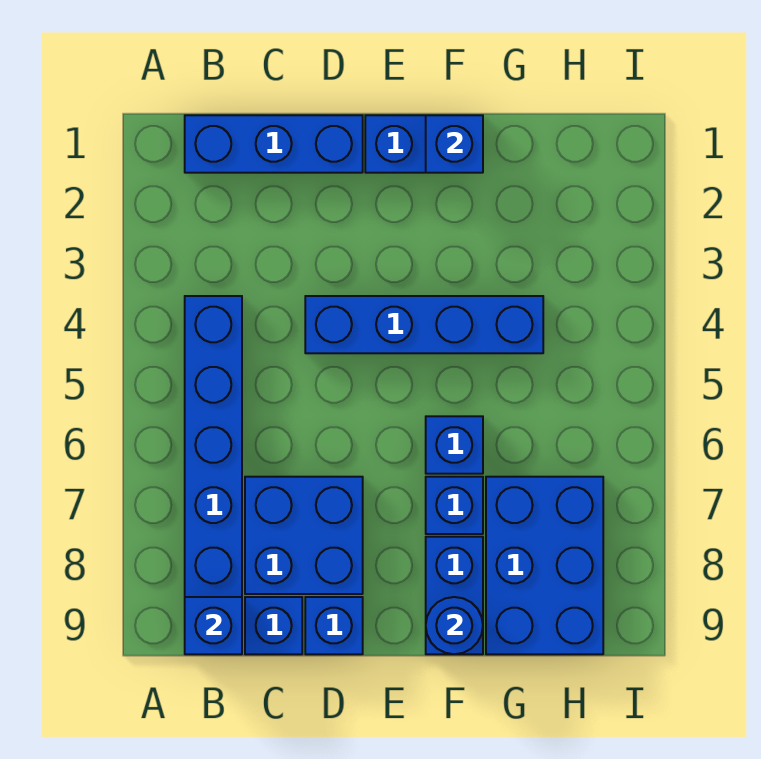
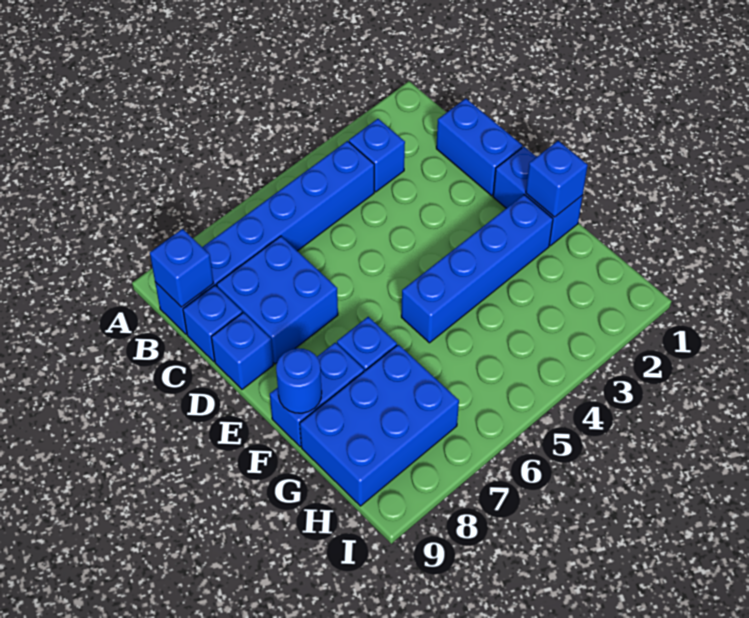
blue 1x3 brick [185,115,363,173] -> blue 1x2 brick [436,99,522,196]
blue 1x4 brick [305,296,543,353] -> blue 1x4 brick turned to [401,195,553,343]
blue 1x1 brick [426,416,483,474] -> blue 1x1 brick moved to [349,119,405,192]

